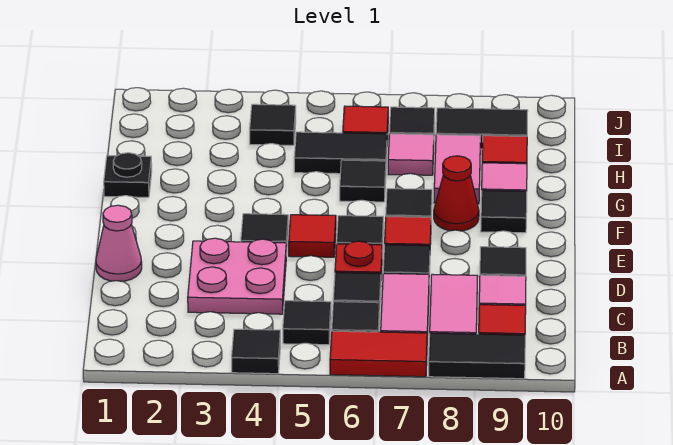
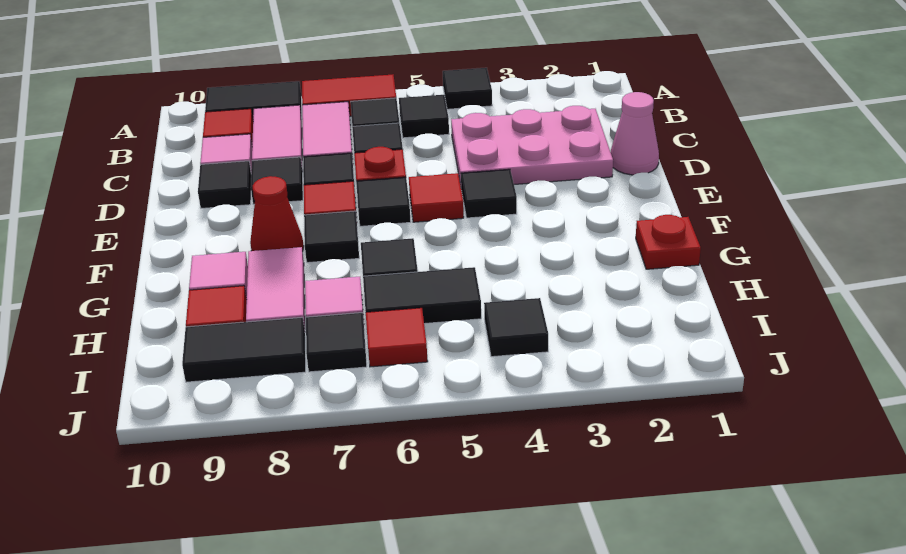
pink 2x2 plate [188,238,286,314] -> pink 2x3 plate [451,106,613,185]
black 1x1 tile [481,190,527,233] -> black 1x1 tile moved to [251,157,303,204]
black 1x1 plate [104,153,152,197] -> red 1x1 plate [636,215,701,269]

